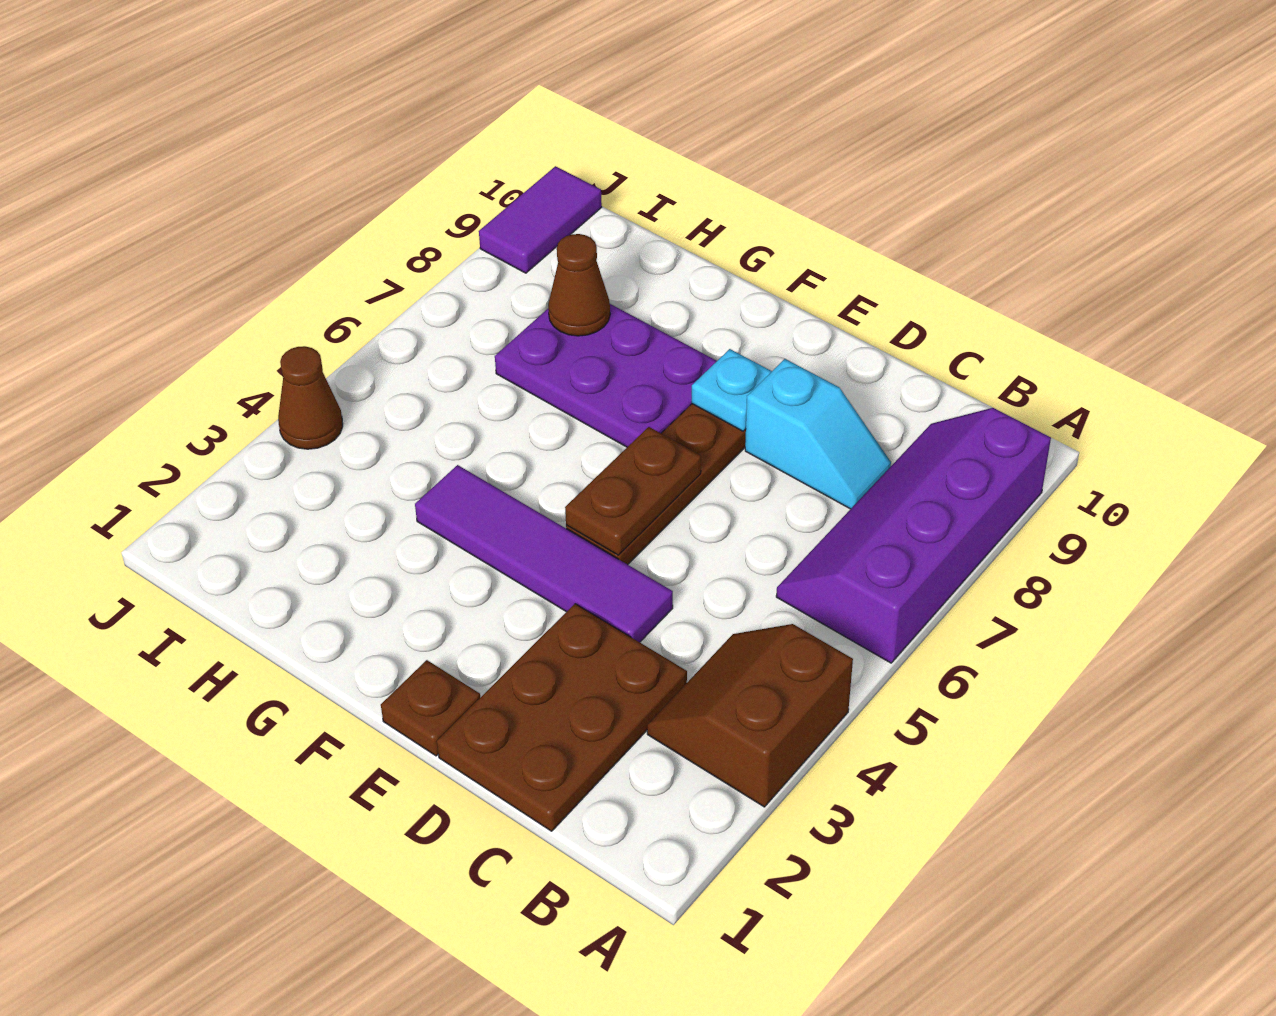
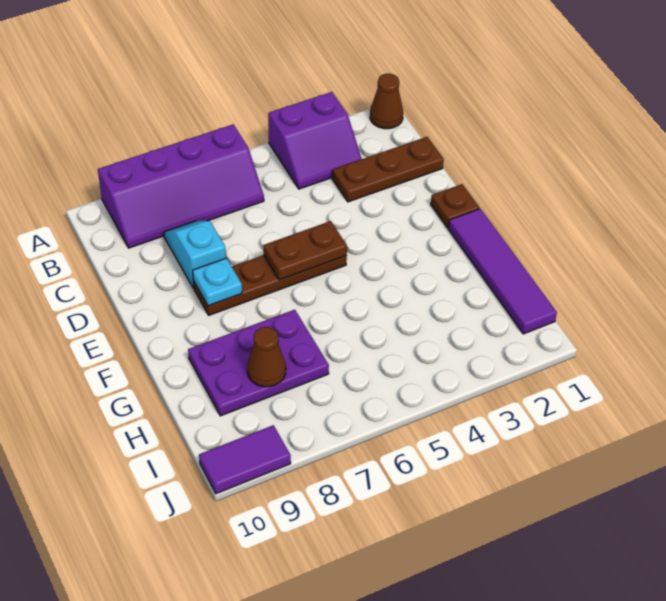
brown 2x2 slope [647,624,853,807] -> purple 2x2 slope [268,92,362,189]
brown 2x3 plate [437,604,687,831] -> brown 1x3 plate [332,137,444,202]
purple 1x4 tile [415,465,673,642] -> purple 1x4 tile moved to [448,209,557,334]
purple 2x3 plate [495,304,717,447] -> purple 2x3 plate turned to [188,310,329,416]
brown 1x1 cone [278,346,343,449] -> brown 1x1 cone moved to [370,74,403,129]

